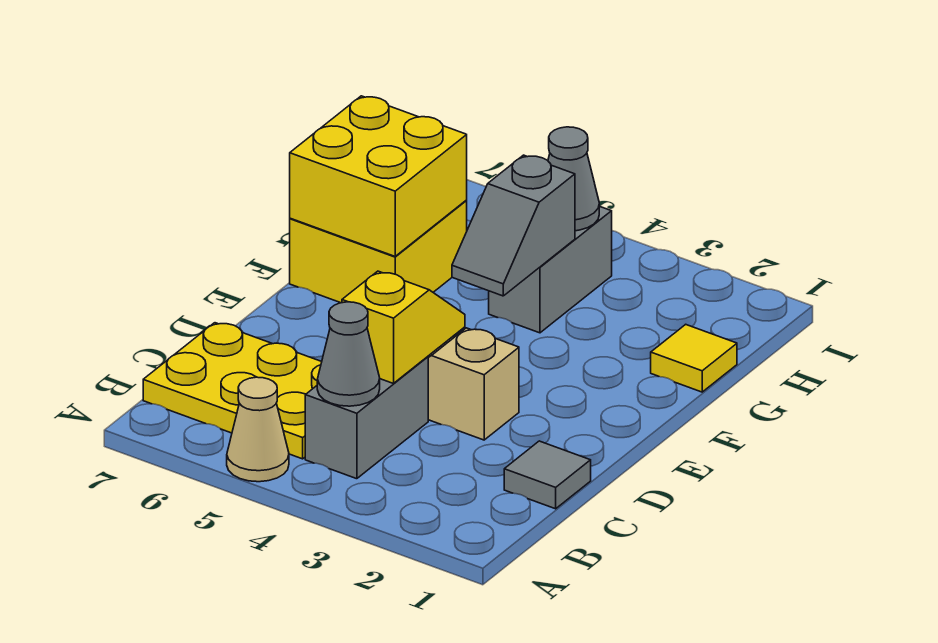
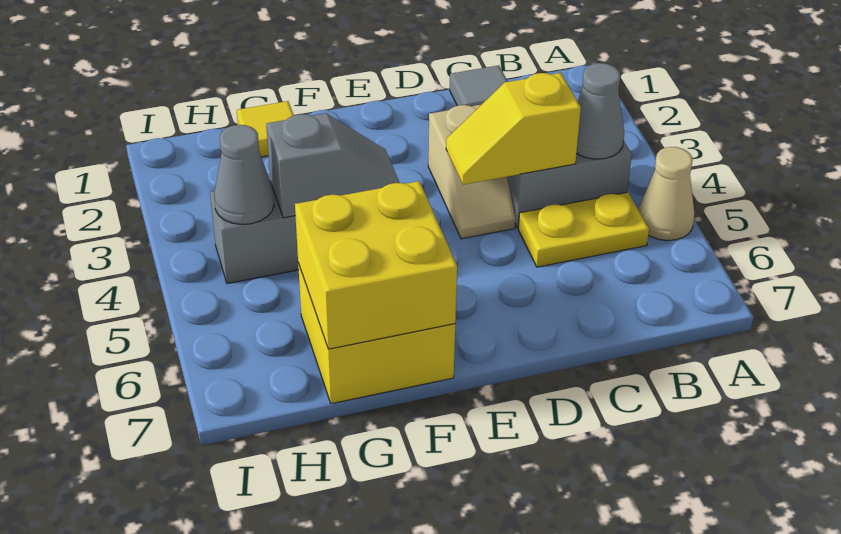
yellow 2x3 plate [143,323,322,459] -> yellow 1x2 plate [518,192,649,267]

